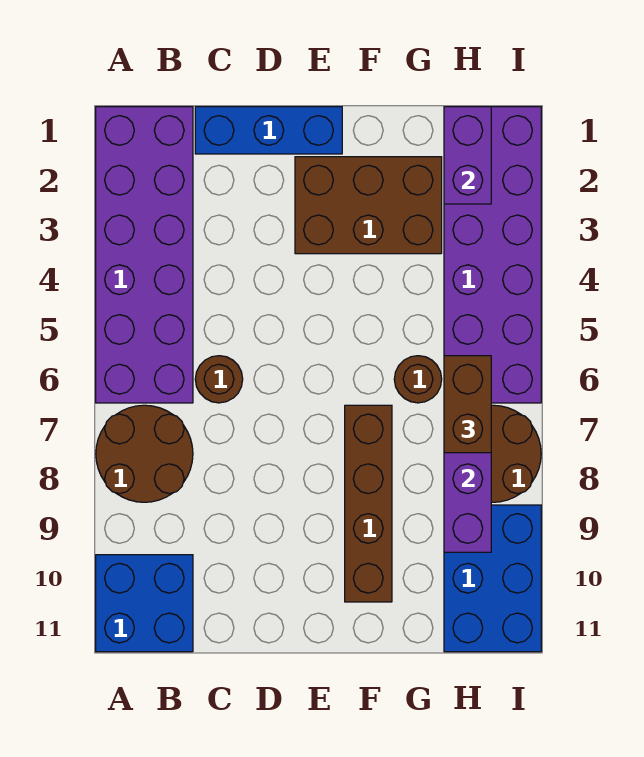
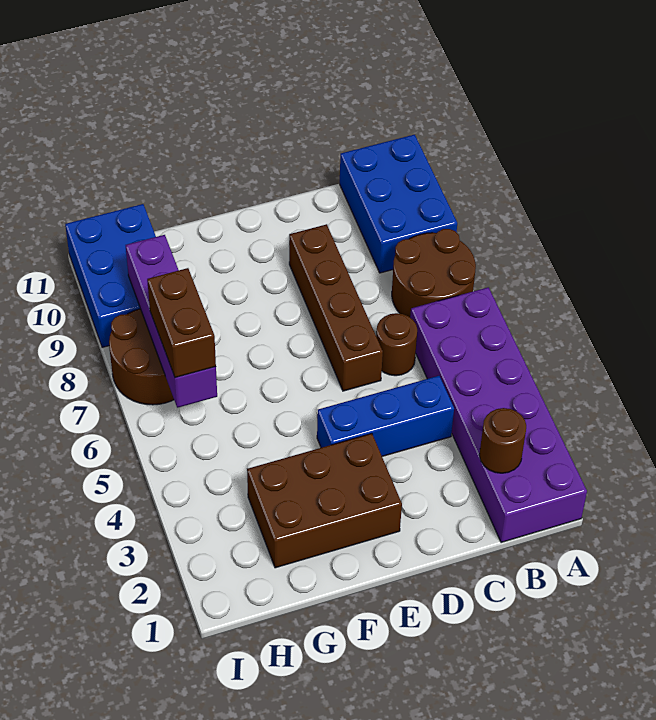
blue 2x2 brick [96,555,193,652] -> blue 2x3 brick [340,135,457,273]
blue 1x3 brick [195,107,342,154] -> blue 1x3 brick moved to [317,376,454,456]
brown 1x4 brick [345,405,392,602] -> brown 1x4 brick moved to [289,224,383,391]
brown 1x1 round brick [394,356,442,403] -> brown 1x1 round brick moved to [479,408,526,473]
purple 2x6 brick [444,107,541,403] -> none
purple 1x2 brick [444,107,491,204] -> none

